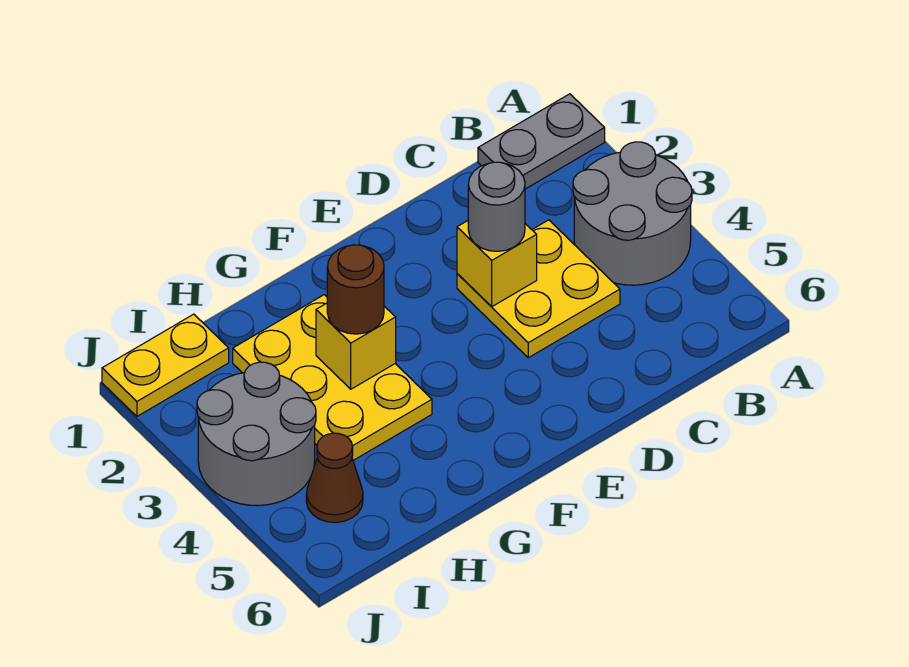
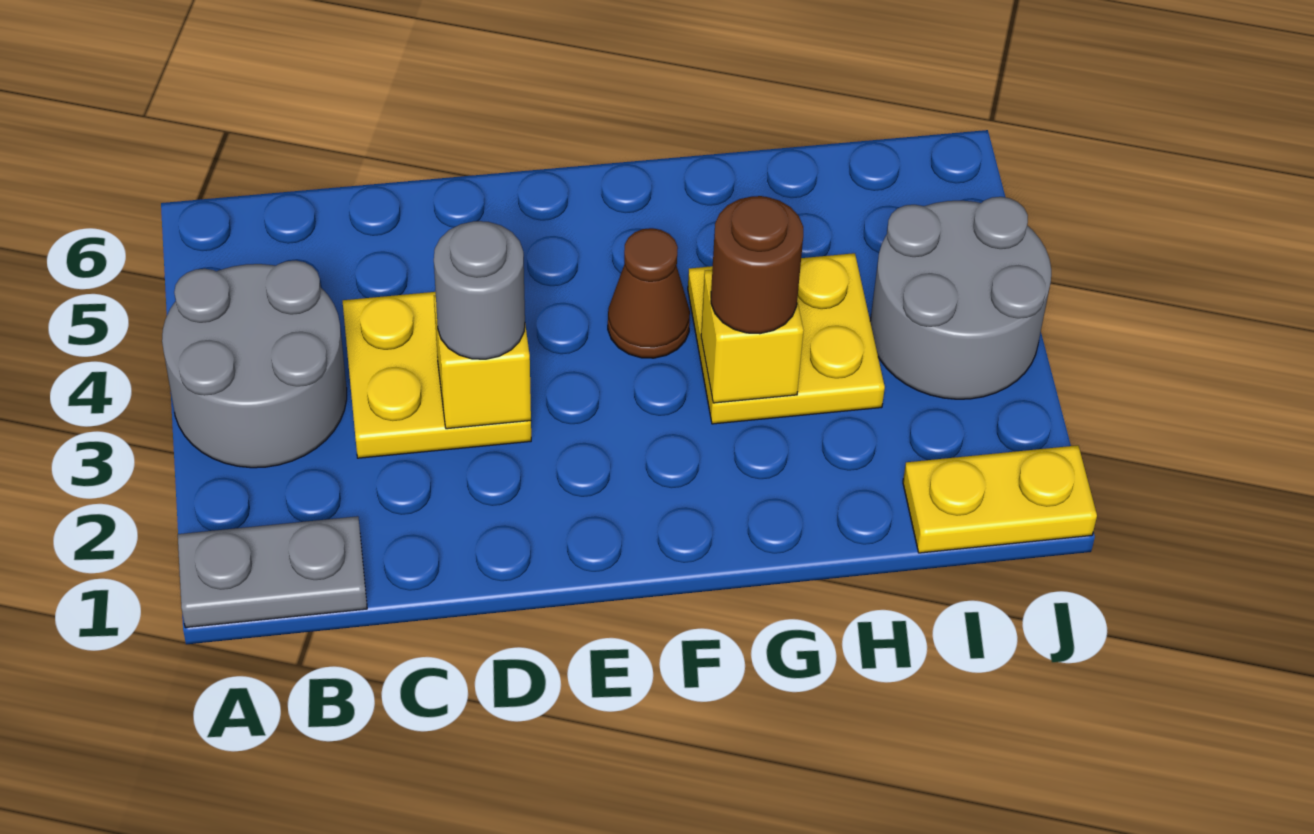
yellow 2x3 plate [233,295,432,460] -> yellow 2x2 plate [688,253,885,424]
brown 1x1 cone [306,433,363,523] -> brown 1x1 cone moved to [608,228,690,358]

